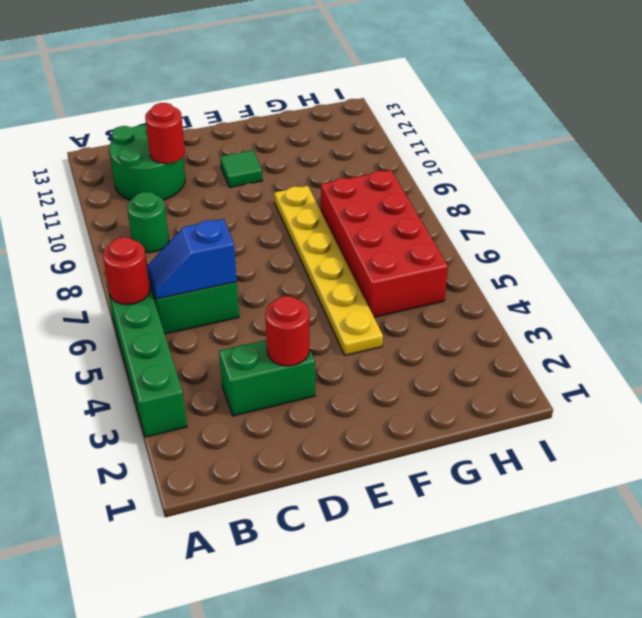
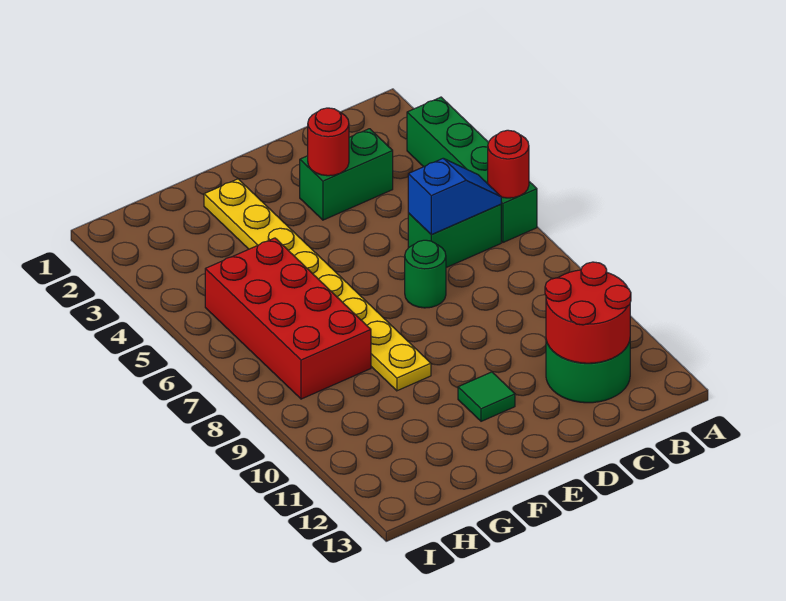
green 1x1 round brick [127,192,169,253] -> green 1x1 round brick moved to [405,240,446,308]
red 1x1 round brick [145,103,185,164] -> red 2x2 round brick [545,262,631,363]
yellow 1x6 plate [274,186,383,355] -> yellow 1x8 plate [204,179,431,391]

